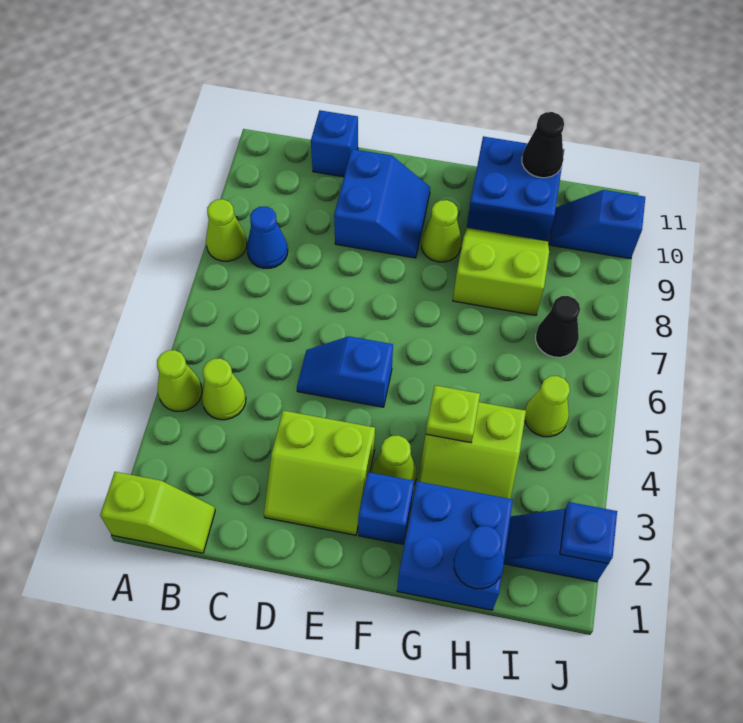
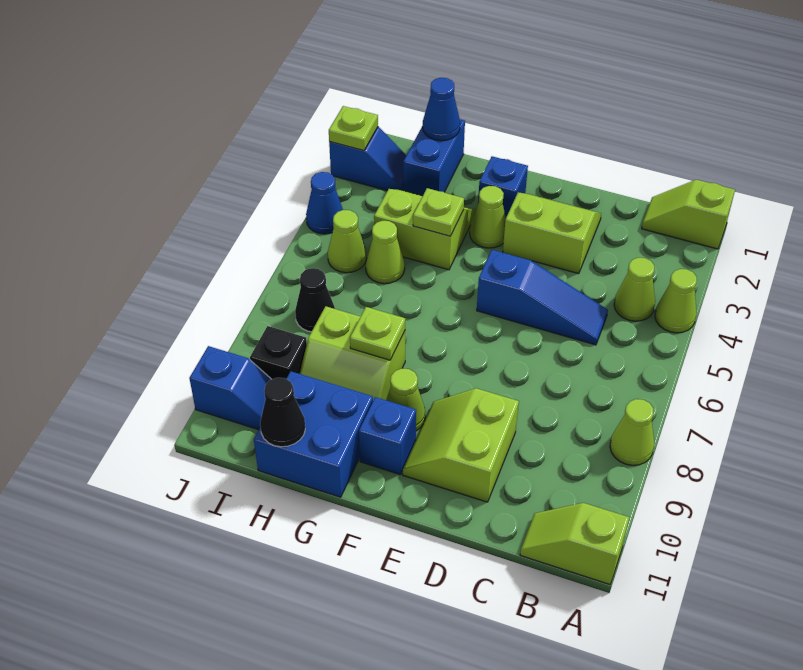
none -> lime 1x2 slope [520,503,629,584]
blue 1x1 cone [247,207,288,268] -> blue 1x1 cone moved to [306,172,343,234]
blue 1x1 brick [311,110,358,177] -> blue 1x1 brick moved to [359,397,416,475]
blue 1x2 slope [297,336,393,407] -> blue 1x3 slope [477,250,608,345]
blue 2x2 slope [334,149,430,258] -> lime 2x2 slope [403,388,519,502]
blue 2x2 brick [397,481,513,610] -> blue 1x2 brick [403,119,465,195]
none -> lime 1x1 plate [350,307,405,360]
none -> lime 1x1 cone [366,221,405,284]
none -> black 1x1 brick [250,326,307,379]
blue 1x1 plate [560,502,617,564] -> lime 1x1 plate [329,106,378,151]

